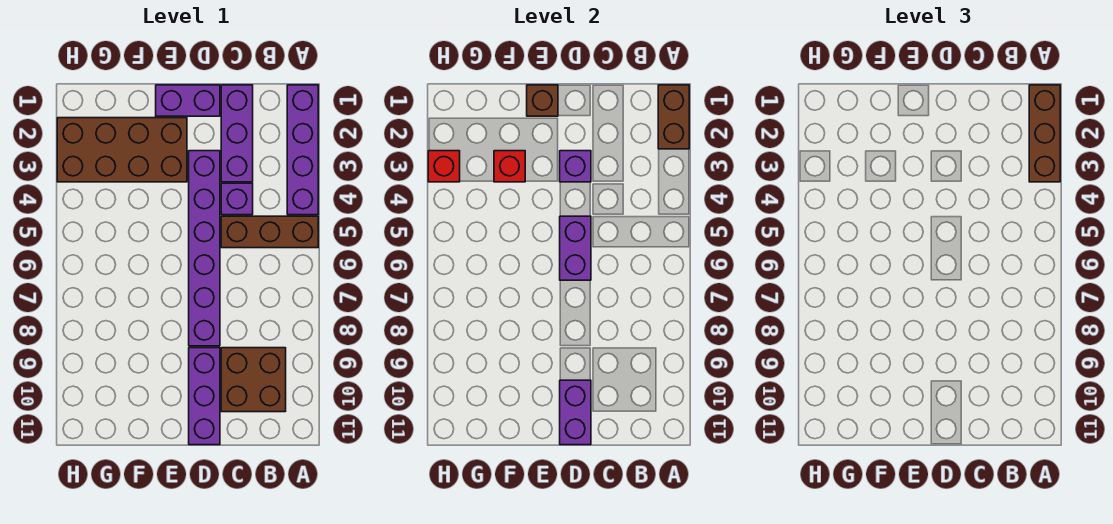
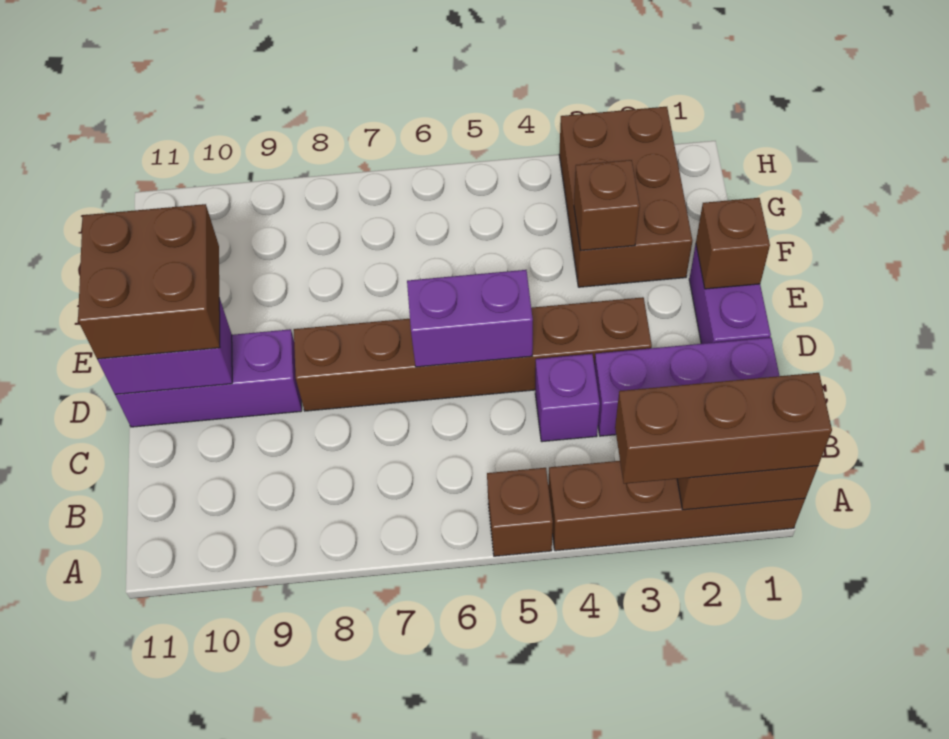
purple 1x4 brick [287,85,318,215] -> brown 1x4 brick [548,461,805,551]
brown 1x3 brick [221,216,318,248] -> brown 1x1 brick [487,468,553,556]
brown 2x2 brick [221,348,286,412] -> brown 2x2 brick moved to [78,204,220,359]
purple 1x6 brick [189,151,220,346] -> brown 1x6 brick [294,297,652,411]
purple 1x1 brick [560,151,591,182] -> none
brown 2x4 brick [57,118,187,182] -> brown 2x3 brick [559,107,693,287]
red 1x1 brick [494,151,525,182] -> brown 1x1 brick [574,160,640,251]
red 1x1 brick [428,151,460,182] -> none

